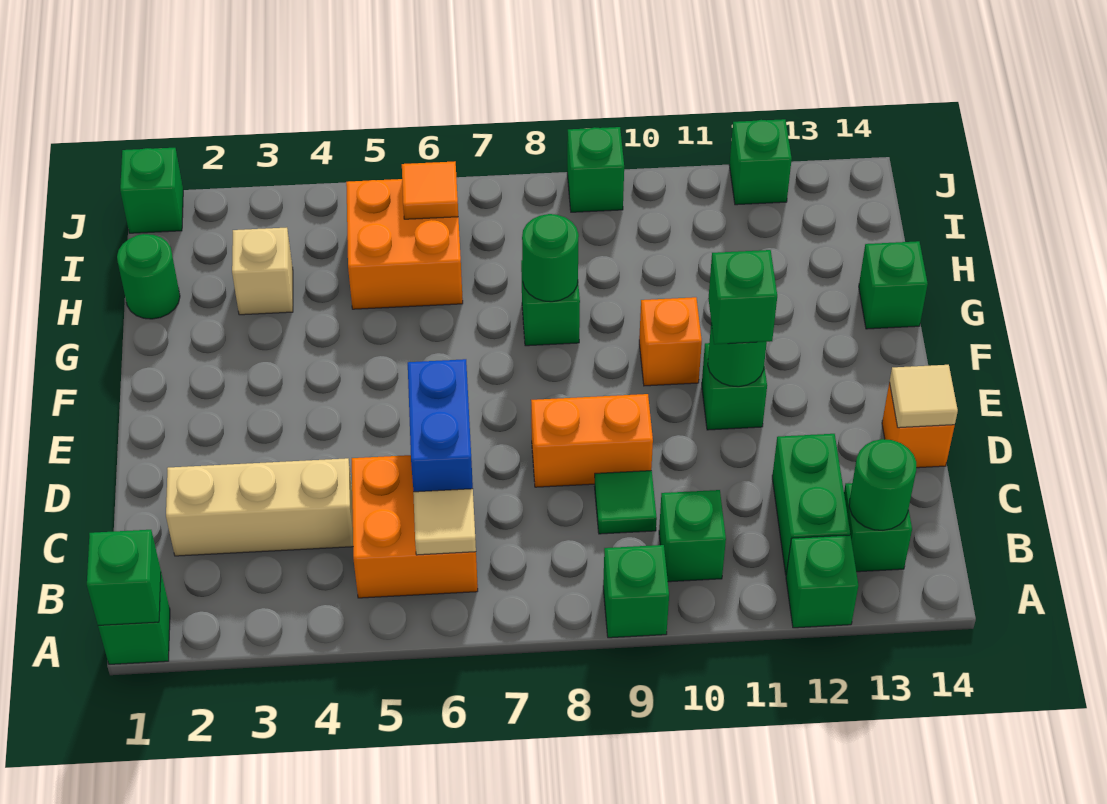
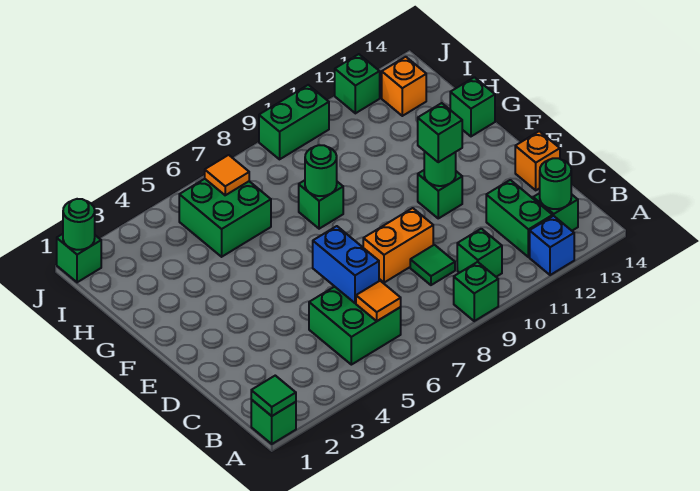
green 1x1 brick [87,530,161,625] -> green 1x1 tile [251,376,296,416]
green 1x1 brick [786,535,858,628] -> blue 1x1 brick [530,216,574,275]
orange 2x2 brick [352,455,478,598] -> green 2x2 brick [309,287,401,365]
tan 1x1 tile [413,489,476,555] -> orange 1x1 tile [356,281,401,321]
tan 1x3 brick [166,458,353,556] -> none
tan 1x1 tile [889,365,958,428] -> none
orange 1x1 brick [639,297,702,386] -> orange 1x1 brick moved to [382,57,426,116]
green 1x1 round brick [117,234,180,319] -> green 1x1 round brick moved to [63,199,95,250]
tan 1x1 brick [232,228,293,315] -> none
orange 2x2 brick [346,179,463,309] -> green 2x2 brick [179,179,271,257]
green 1x1 brick [567,127,624,212] -> green 1x2 brick [259,85,329,159]

